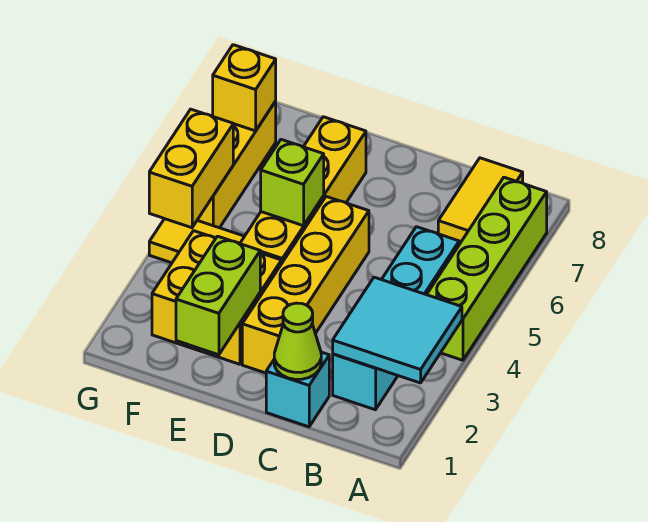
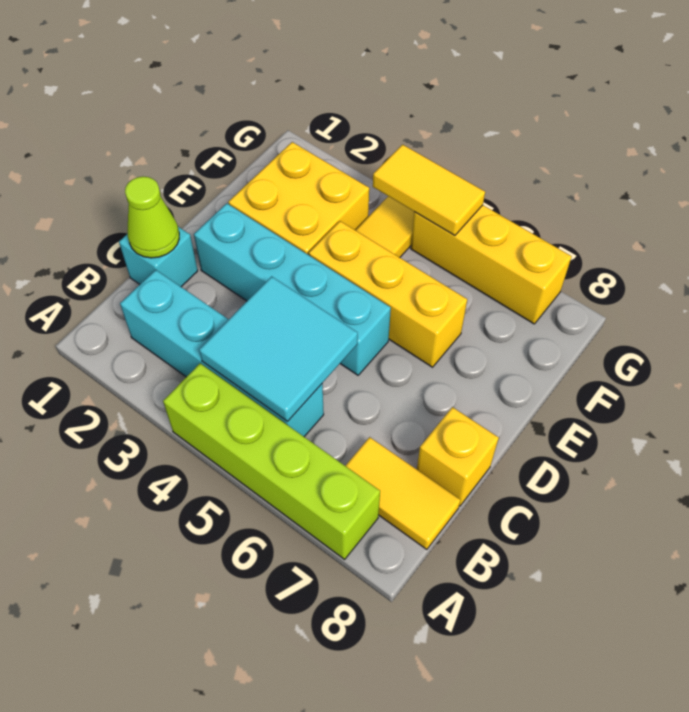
cyan 2x2 tile [333,277,462,383] -> cyan 2x2 tile moved to [199,276,358,422]
yellow 1x4 brick [242,197,369,373] -> cyan 1x4 brick [194,203,391,375]
lime 1x2 brick [176,236,260,355] -> none
yellow 1x4 brick [240,117,366,264] -> yellow 1x3 brick [309,221,467,367]
lime 1x1 brick [261,140,324,226] -> none
yellow 1x2 brick [149,109,233,228] -> yellow 1x2 tile [373,145,485,235]
yellow 1x1 brick [213,45,276,131] -> yellow 1x1 brick moved to [417,407,499,506]

